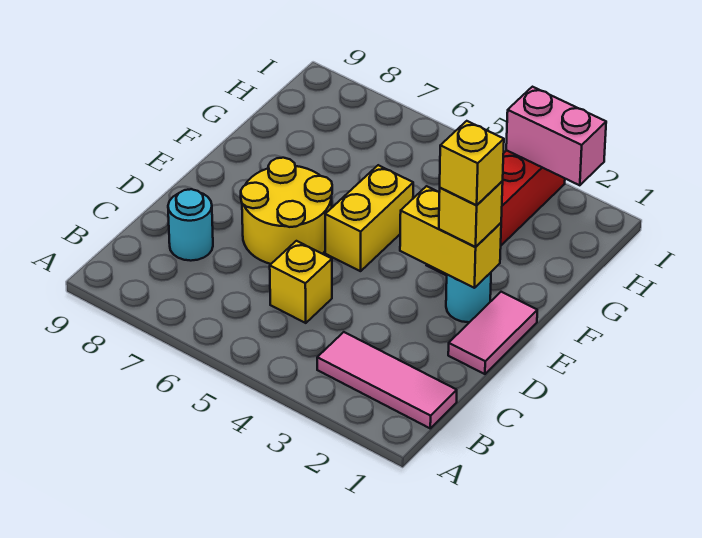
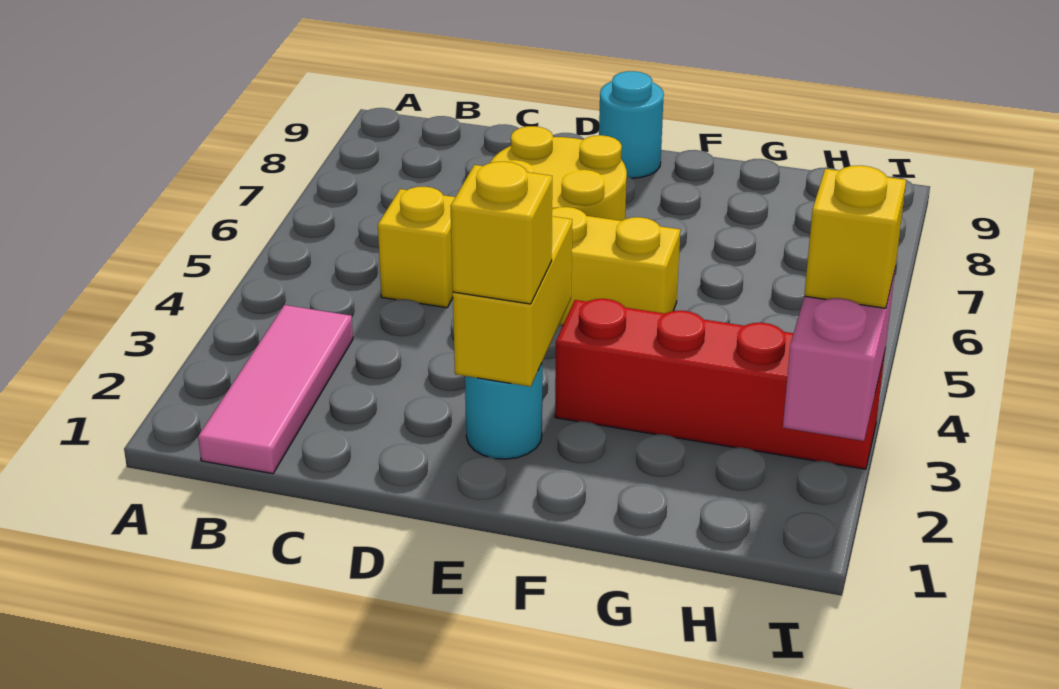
cyan 1x1 round brick [168,189,213,261] -> cyan 1x1 round brick moved to [599,71,664,178]
pink 1x2 tile [448,292,537,374] -> none
yellow 1x1 brick [440,121,504,205] -> yellow 1x1 brick moved to [804,165,906,308]

